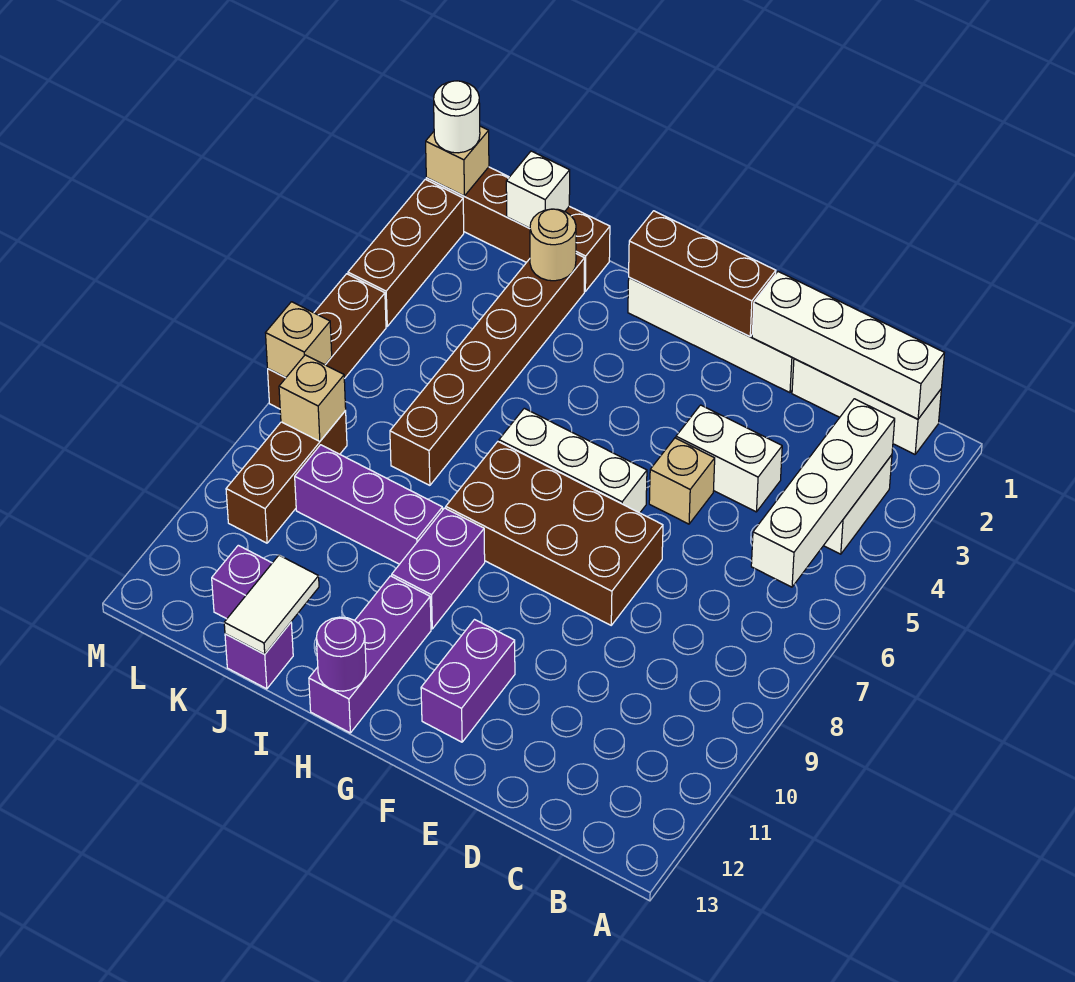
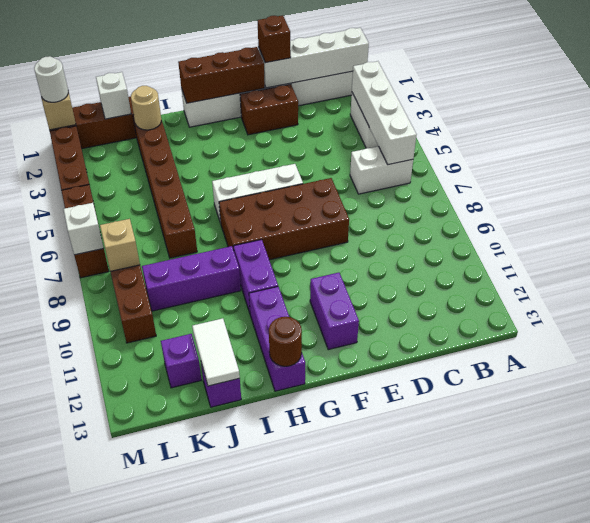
white 1x2 brick [676,405,782,512] -> white 1x2 brick moved to [350,146,413,194]
none -> brown 1x1 brick [258,15,291,63]
none -> brown 1x2 brick [240,84,298,135]
tan 1x1 brick [649,438,715,524] -> none
purple 1x1 round brick [316,617,366,691] -> brown 1x1 round brick [269,317,302,366]
tan 1x1 brick [266,302,332,378] -> white 1x1 brick [64,203,104,255]

